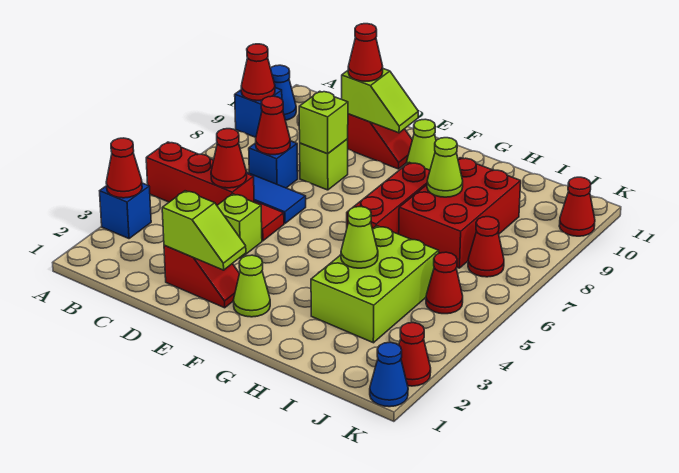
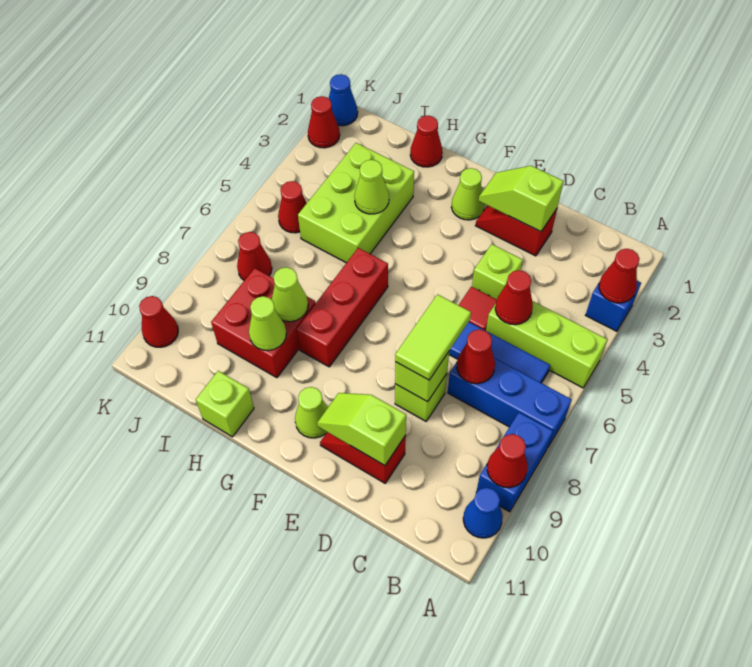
red 1x3 brick [146,142,254,205] -> lime 1x3 brick [486,301,607,388]
blue 1x1 brick [235,88,282,137] -> blue 1x2 brick [476,412,553,512]
blue 1x1 brick [249,141,298,188] -> blue 1x3 brick [448,358,572,447]
none -> lime 1x2 tile [395,294,471,380]
red 1x1 cone [348,24,383,81] -> red 1x1 cone moved to [410,116,442,167]
red 2x3 brick [399,158,521,268] -> red 2x2 brick [211,268,316,378]
none -> lime 1x1 cone [249,296,286,351]
none -> lime 1x1 brick [196,371,254,437]

